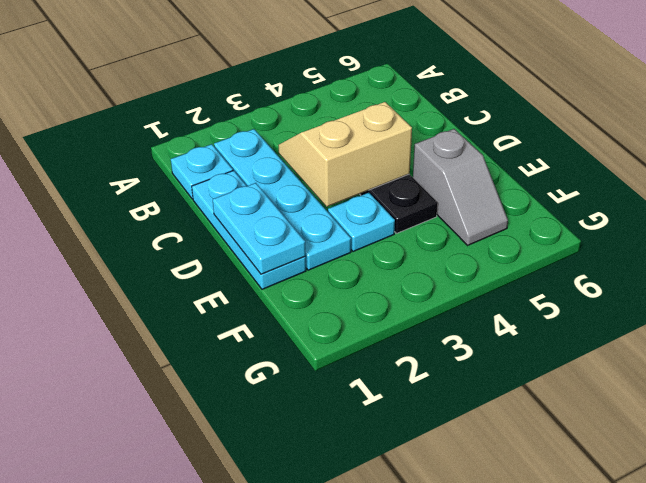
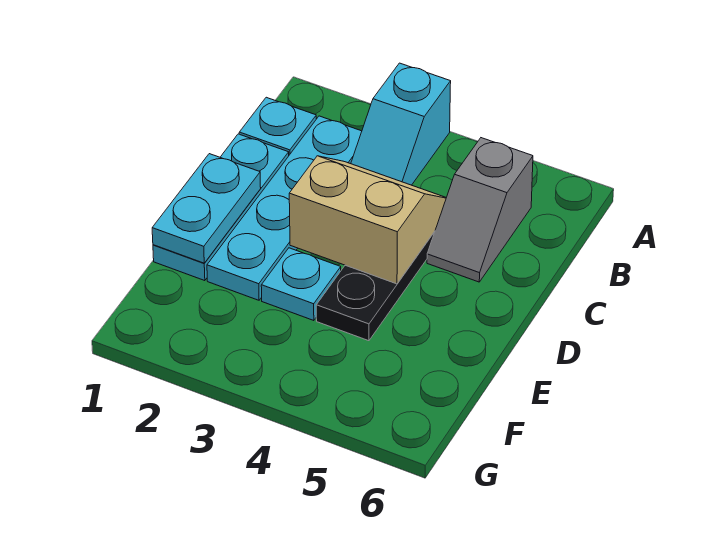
none -> cyan 1x2 slope [351,63,451,185]
grey 1x2 slope [413,129,508,245] -> grey 1x2 slope moved to [427,138,533,282]

